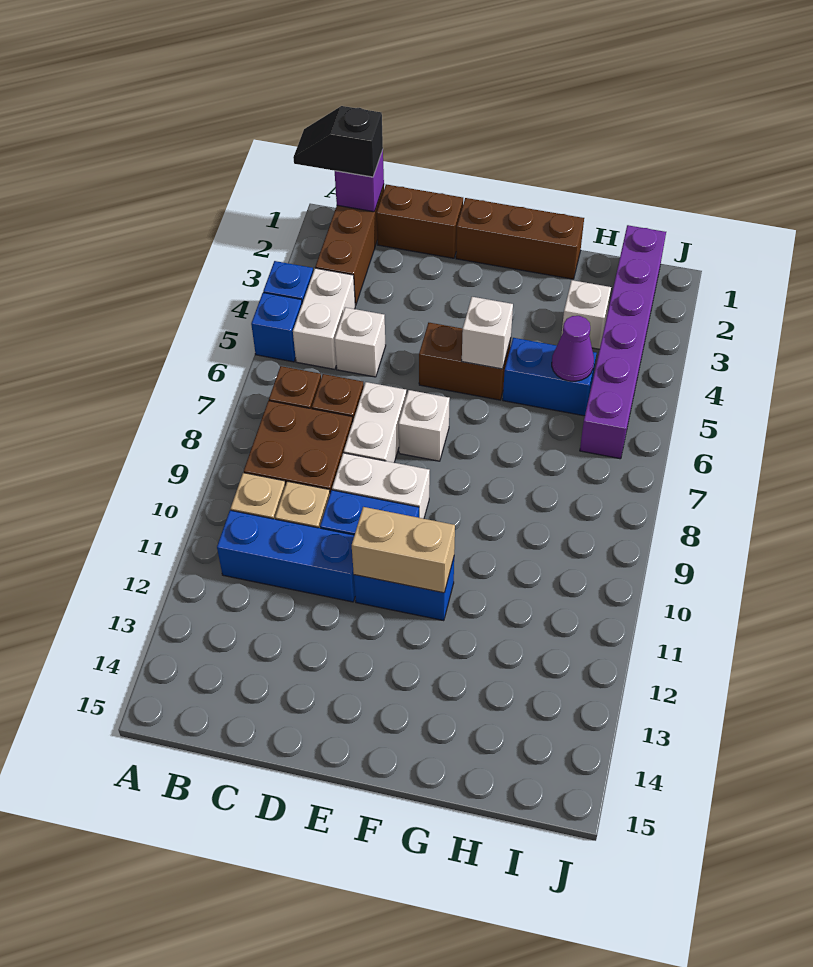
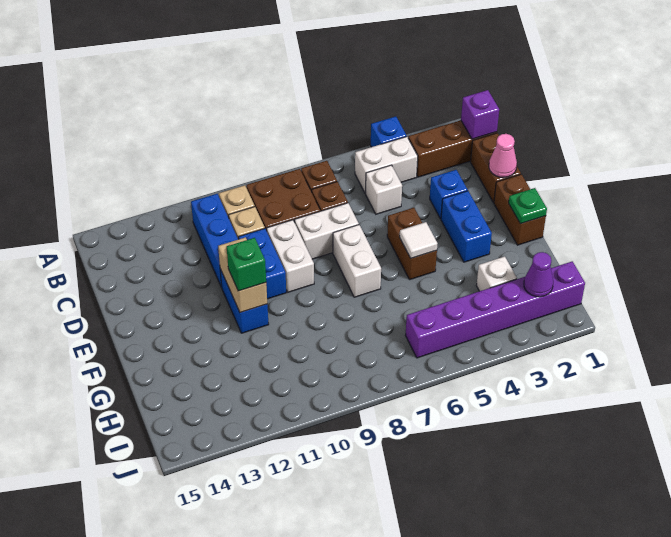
black 1x2 slope [293,106,383,177] -> none
blue 1x1 brick [251,293,302,362] -> blue 1x1 brick moved to [430,170,468,219]
none -> pink 1x1 cone [489,134,517,177]
brown 1x3 brick [456,198,584,279] -> brown 1x2 brick [494,174,546,245]
white 1x1 brick [398,390,450,461] -> white 1x2 brick [333,225,381,297]
none -> green 1x1 plate [509,188,547,224]
white 1x1 brick [462,297,513,369] -> white 1x1 tile [400,222,438,258]
none -> green 1x1 brick [227,238,266,291]
blue 1x2 brick [503,338,597,416] -> blue 1x2 brick moved to [441,191,492,262]
purple 1x1 cone [552,316,594,381] -> purple 1x1 cone moved to [524,252,553,297]

